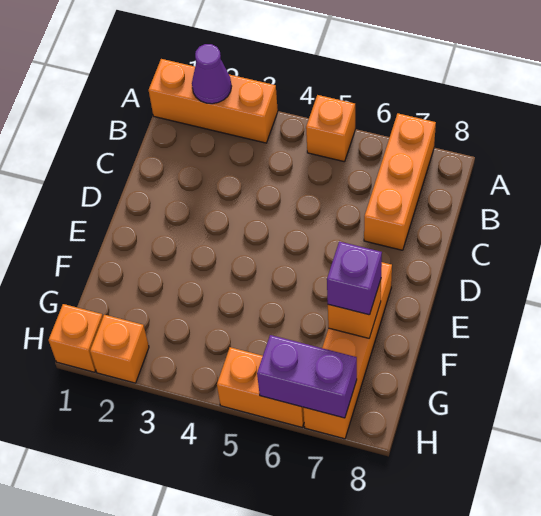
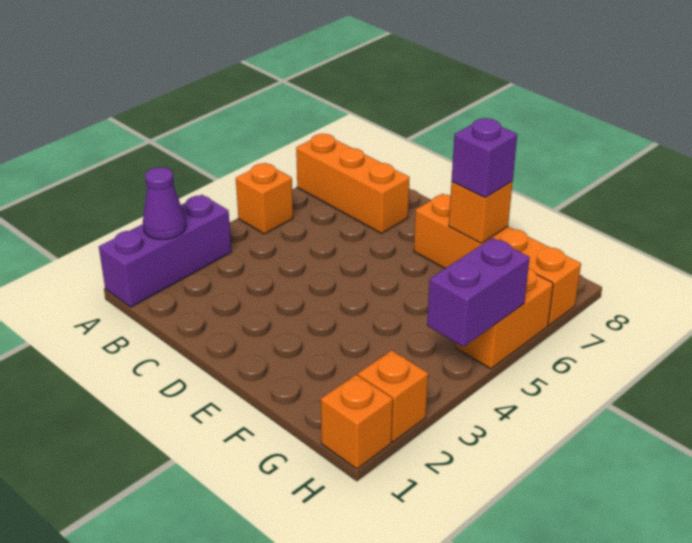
orange 1x3 brick [149,59,278,143] -> purple 1x3 brick [99,195,231,307]
purple 1x2 brick [257,335,357,418] -> purple 1x2 brick moved to [427,238,530,347]

